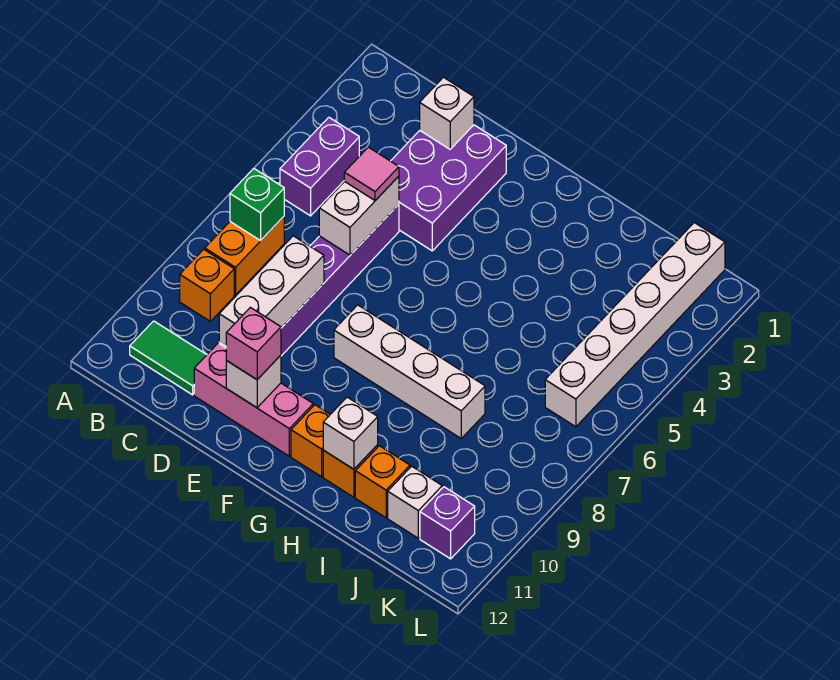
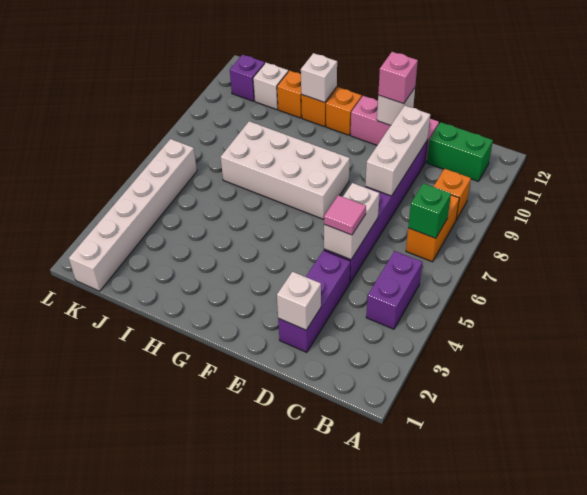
green 1x2 tile [130,321,207,395] -> green 1x2 brick [427,122,493,181]
purple 2x3 brick [391,125,506,251] -> purple 1x3 brick [278,250,350,352]
white 1x4 brick [334,305,485,438] -> white 2x4 brick [221,121,350,219]

